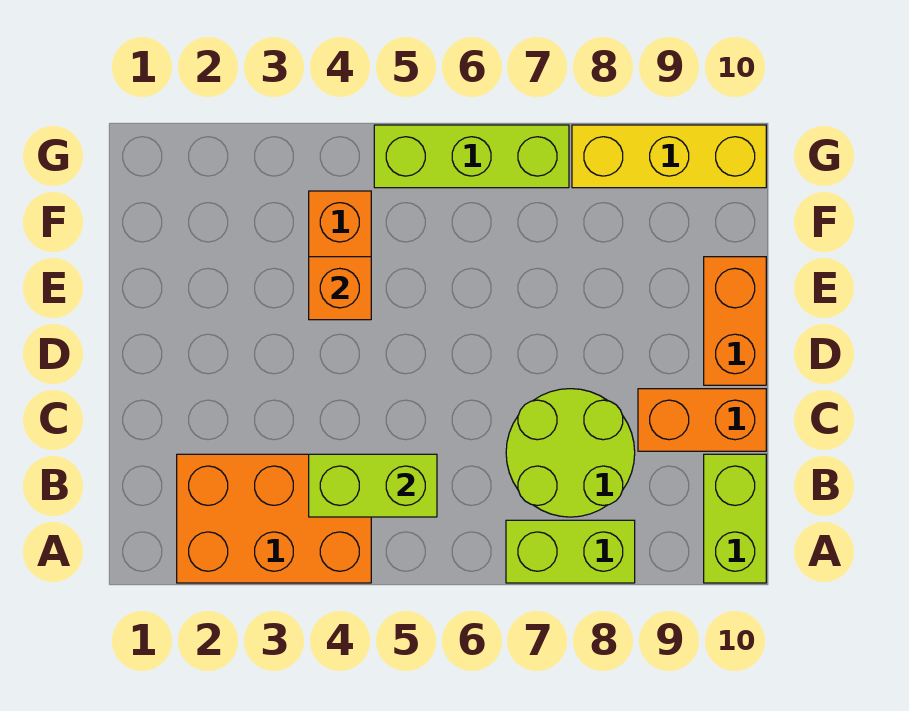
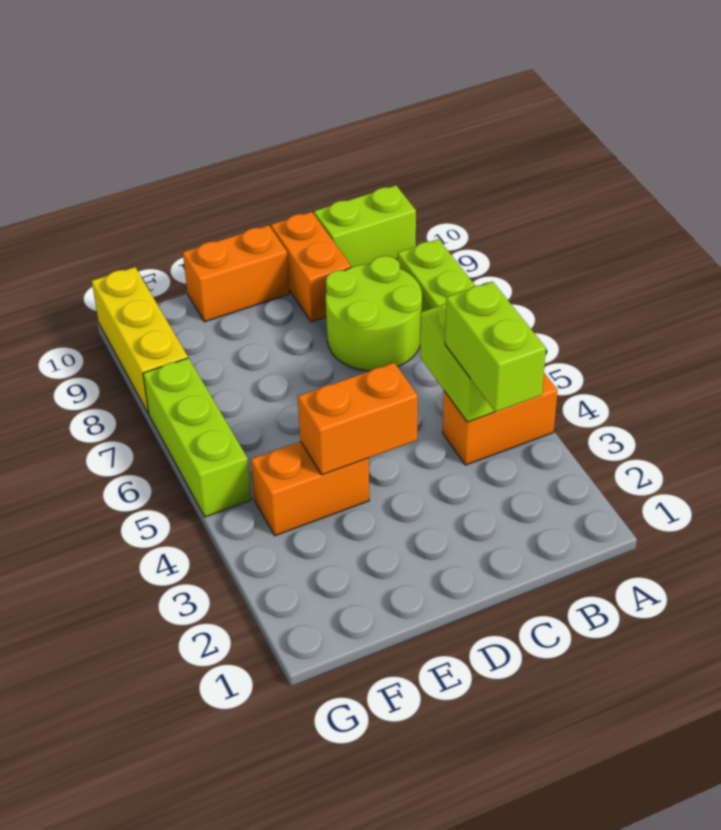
orange 2x3 brick [177,454,371,583] -> orange 1x2 brick [443,373,558,465]
none -> lime 1x2 brick [445,282,546,412]
orange 1x1 brick [309,257,371,320] -> orange 1x2 brick [298,363,418,475]

